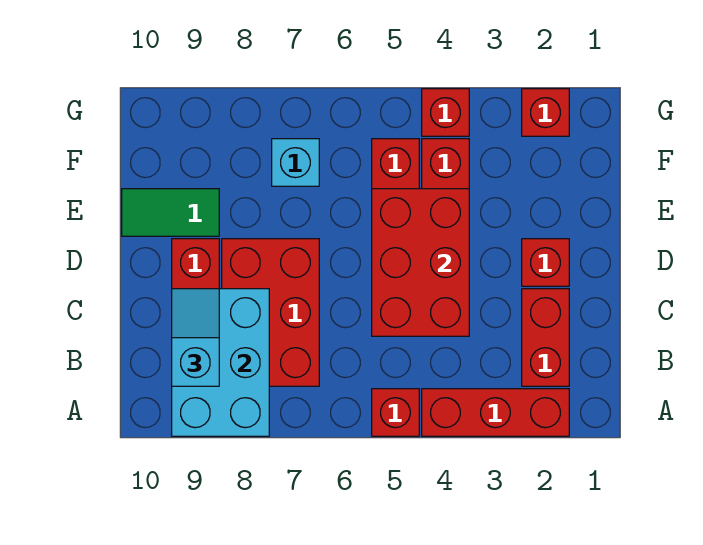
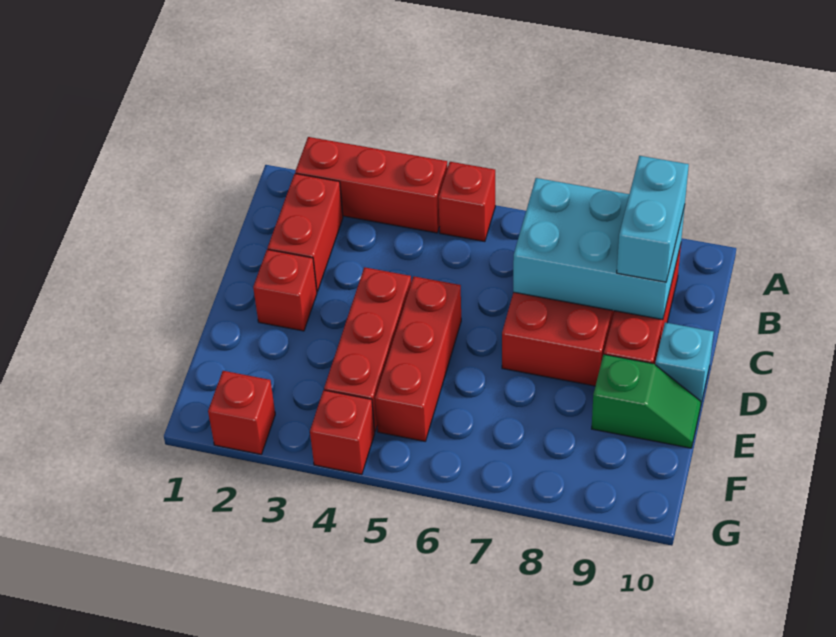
cyan 2x3 brick [172,289,269,436] -> cyan 2x3 brick turned to [513,178,685,320]
cyan 1x2 slope [172,289,219,386] -> cyan 1x2 brick [617,156,689,282]
red 2x3 brick [372,189,469,336] -> none
green 1x2 tile [122,189,219,236] -> green 1x2 slope [592,354,701,448]
cyan 1x1 brick [272,139,319,186] -> cyan 1x1 brick moved to [655,323,714,403]

